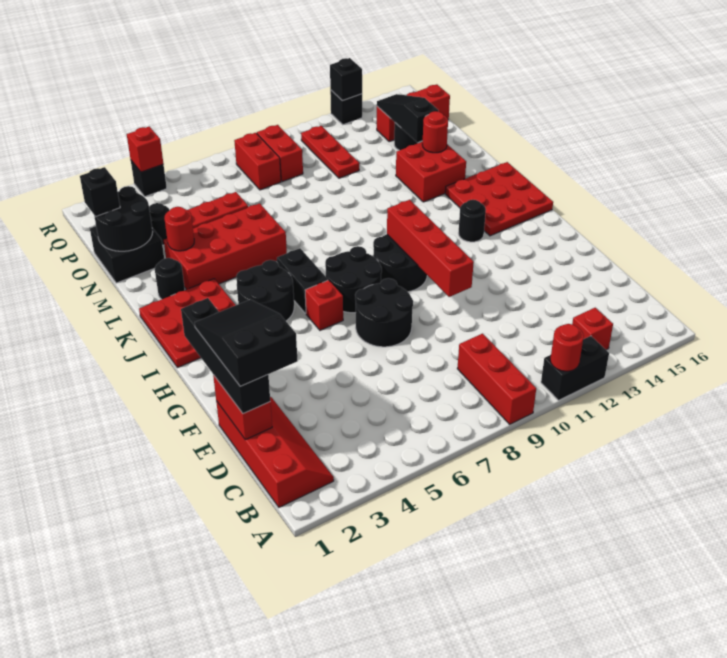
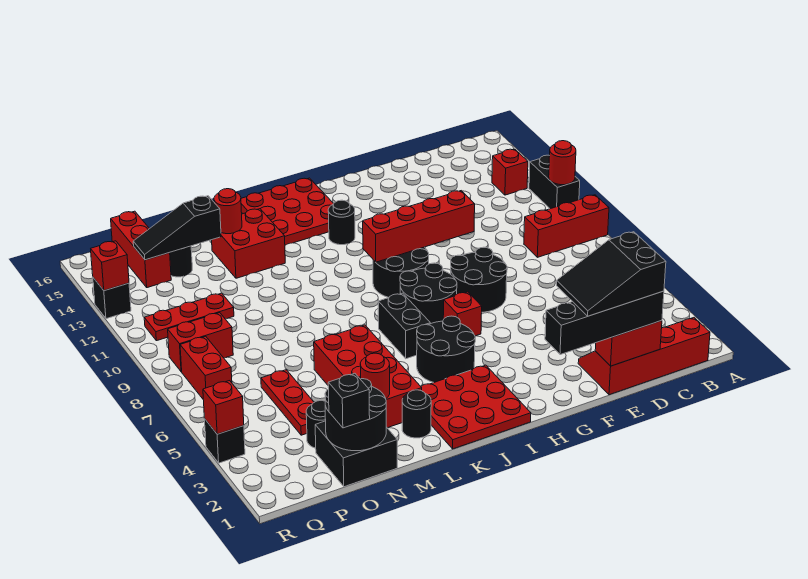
black 1x2 brick [277,248,328,314] -> black 1x2 brick turned to [378,293,430,359]
red 1x2 brick [234,133,281,190] -> red 1x2 brick turned to [180,336,232,399]
black 1x1 brick [330,58,362,101] -> red 1x1 brick [91,241,129,291]

